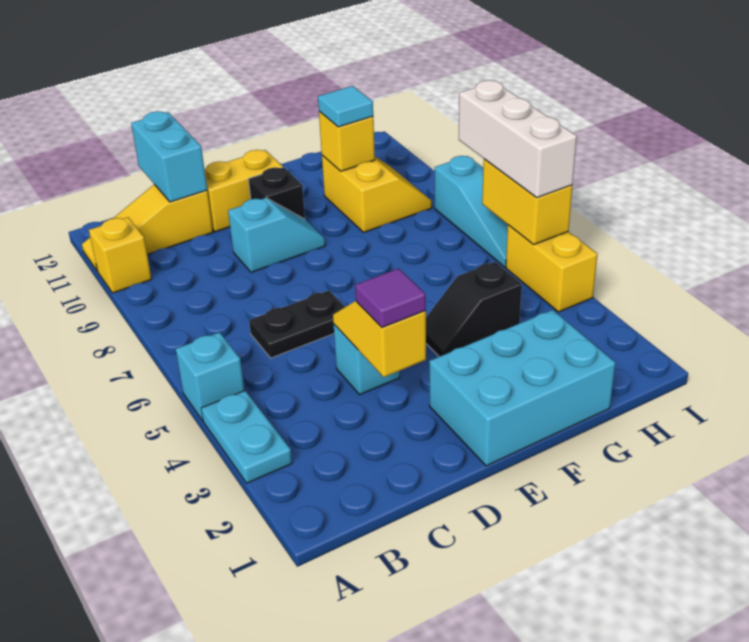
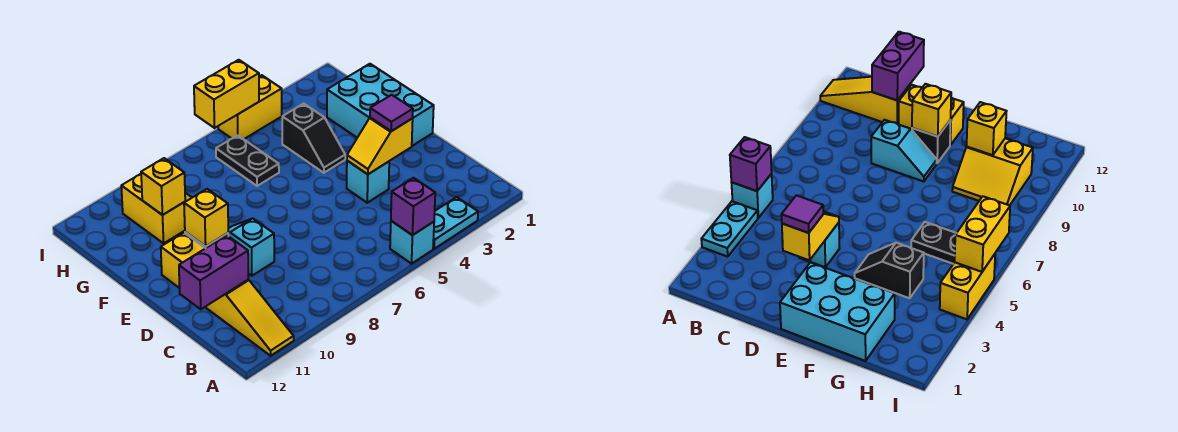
none -> purple 1x1 brick [391,178,435,235]
yellow 1x1 brick [89,217,152,293] -> yellow 1x1 brick moved to [184,189,228,246]
black 1x2 plate [249,291,345,358] -> black 1x2 plate moved to [216,135,279,186]
cyan 1x2 brick [131,111,207,202] -> purple 1x2 brick [179,235,248,309]
yellow 2x2 slope [322,155,432,233] -> yellow 2x2 slope turned to [121,174,192,243]
cyan 1x1 tile [318,86,373,127] -> none
white 1x3 brick [459,80,577,198] -> none
cyan 1x3 slope [435,156,508,267] -> none

